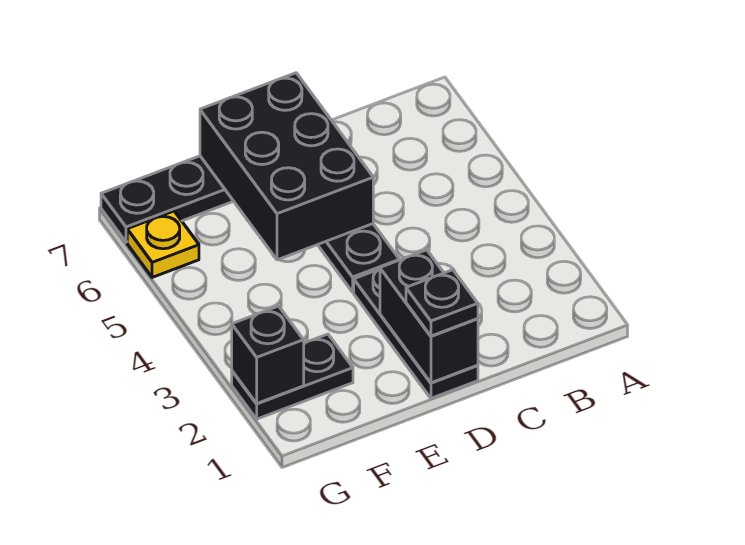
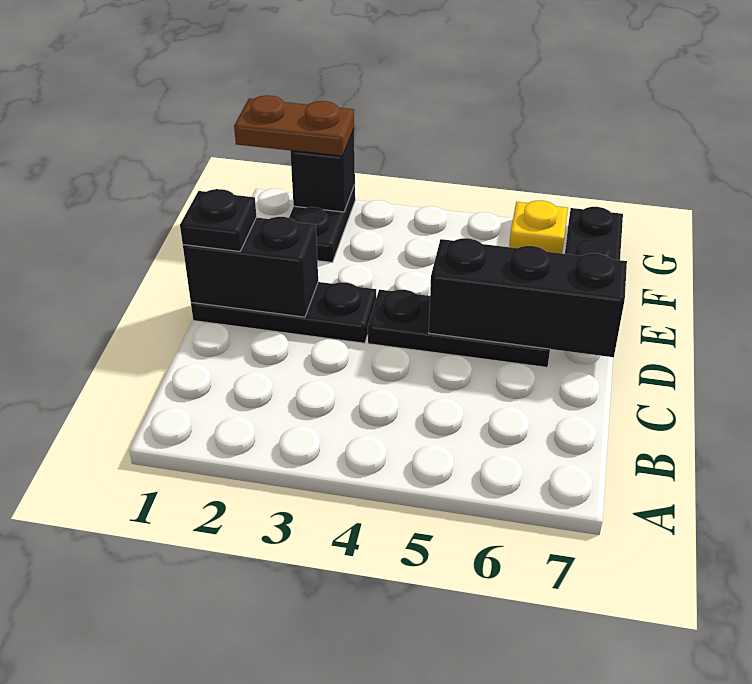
black 2x3 brick [200,73,373,260] -> black 1x3 brick [429,238,627,357]
none -> brown 1x2 plate [234,95,354,156]

